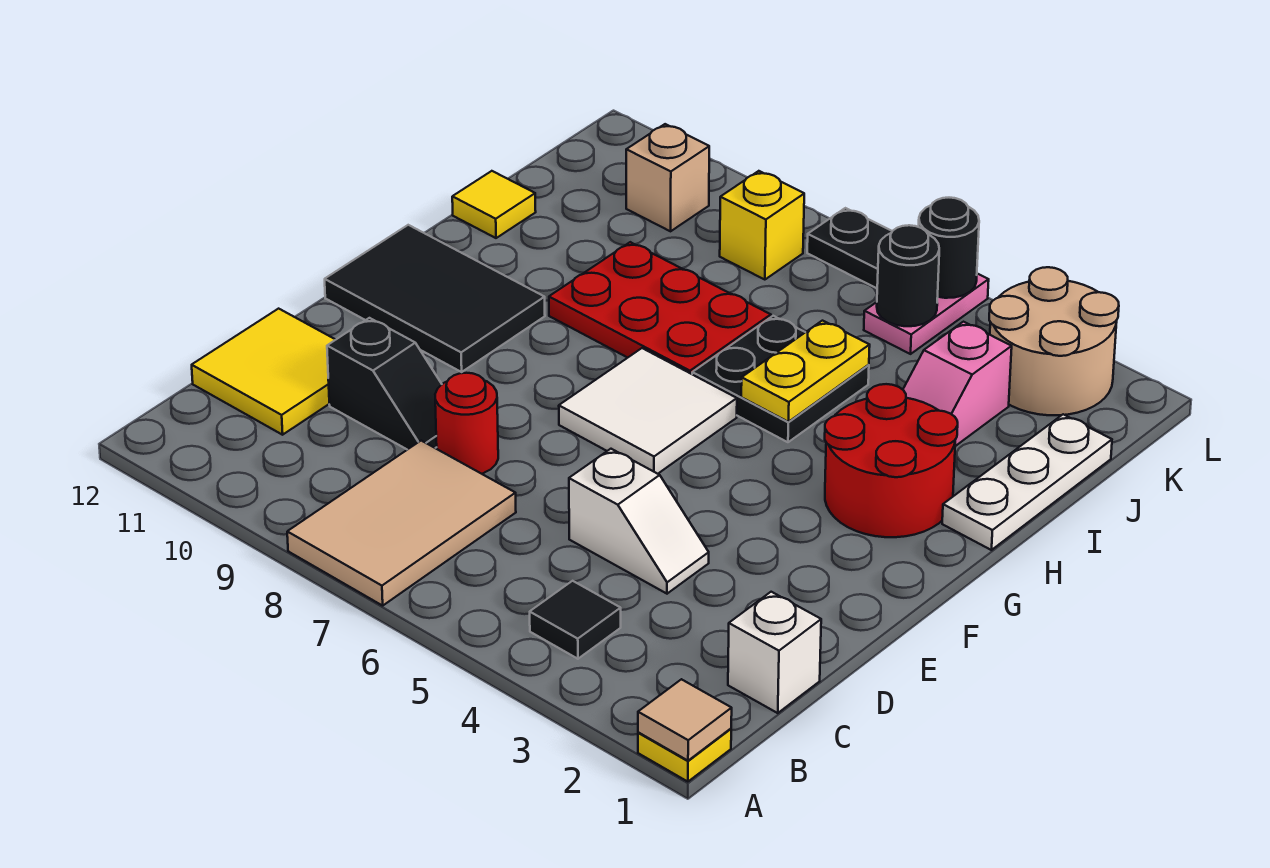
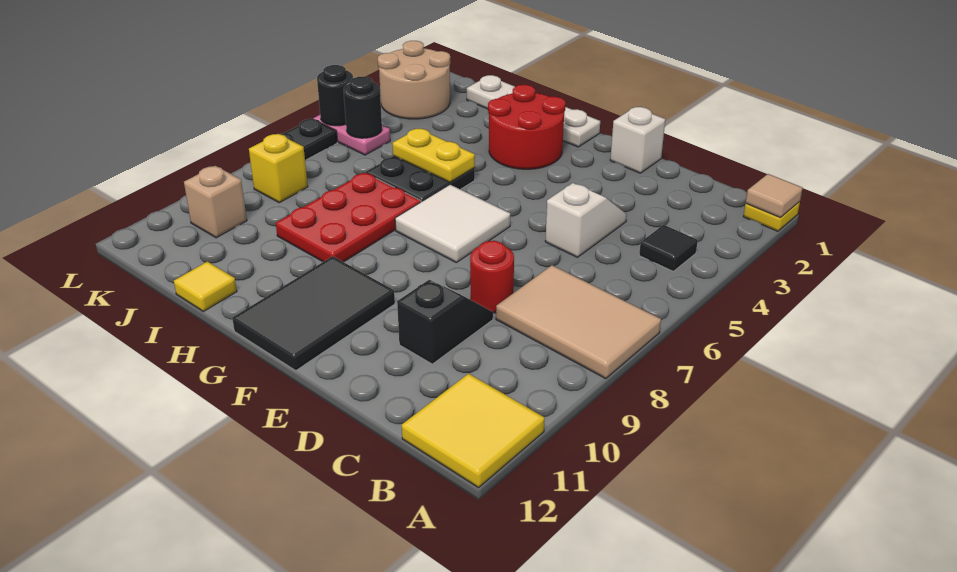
white 1x1 brick [728,592,821,713] -> white 1x1 brick moved to [610,107,665,173]
yellow 2x2 tile [192,309,336,435] -> yellow 2x2 tile moved to [402,374,545,488]
white 1x3 plate [942,414,1112,550] -> white 1x4 plate [467,75,600,147]
pink 1x2 slope [903,322,1012,446] -> none

